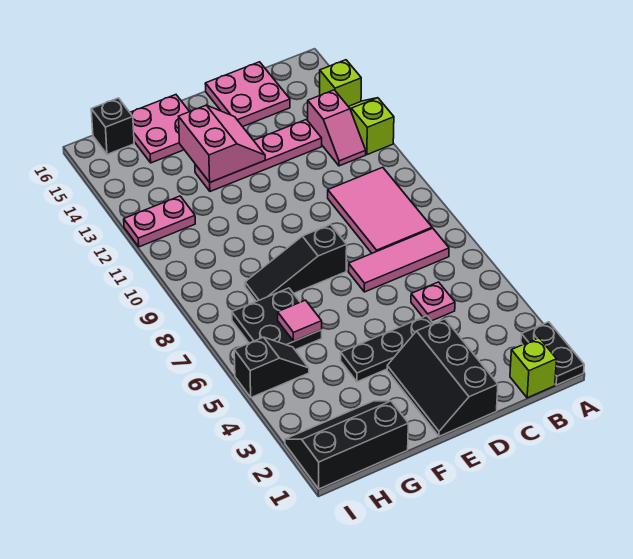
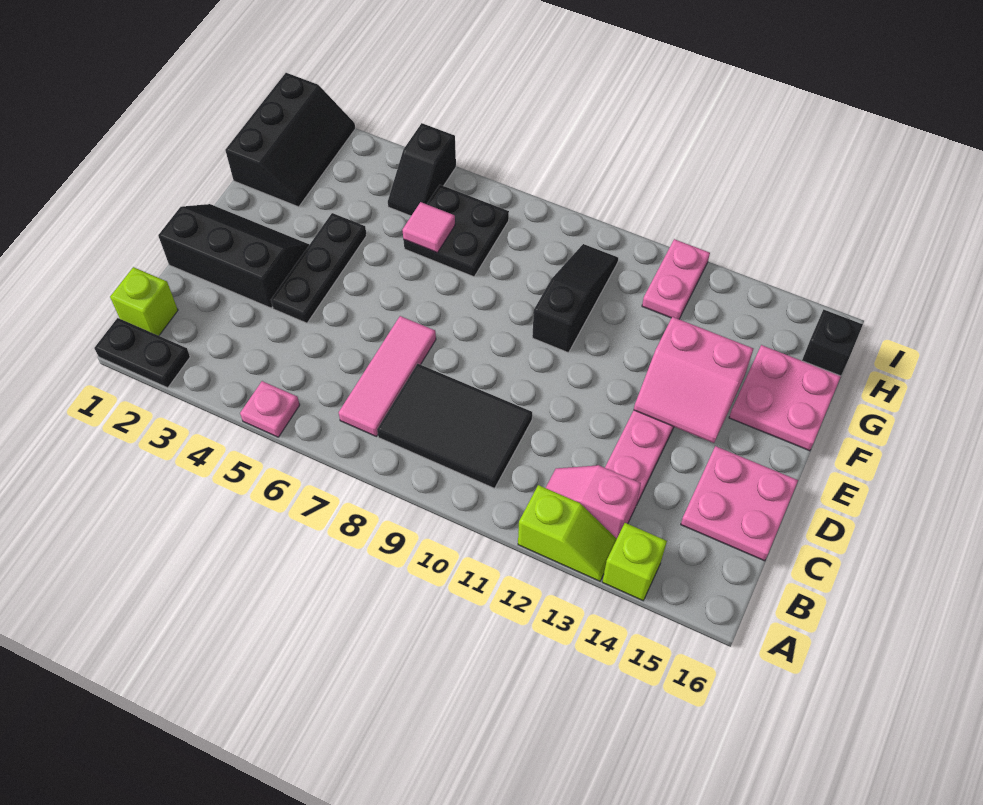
pink 2x3 tile [328,167,432,253] -> black 2x3 tile [377,364,532,488]
pink 1x1 plate [411,282,455,321] -> pink 1x1 plate moved to [240,381,300,437]
black 1x3 slope [245,225,347,301] -> black 1x3 slope moved to [532,244,618,353]

